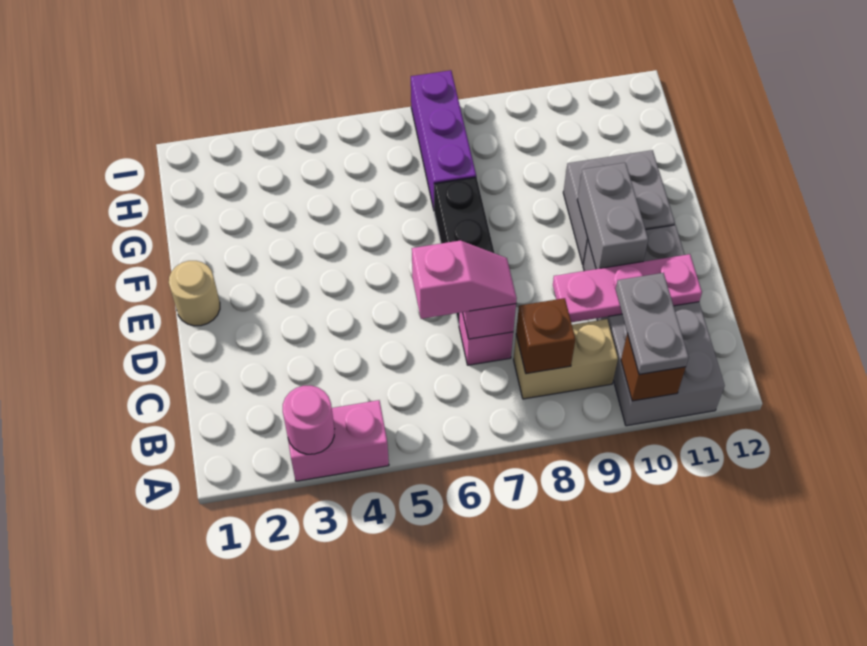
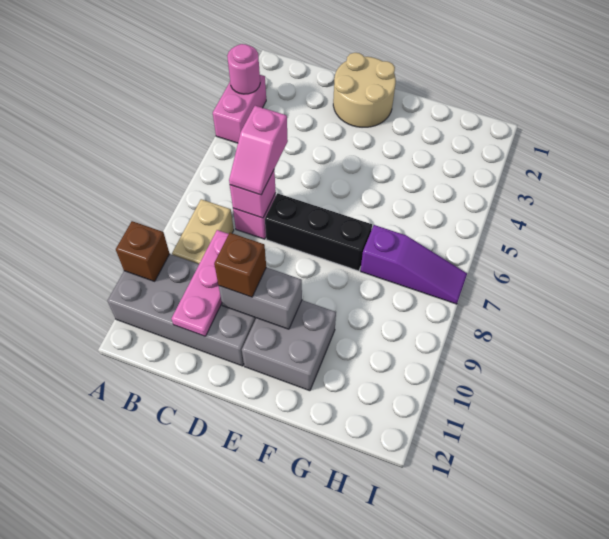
grey 1x2 plate [616,273,689,374] -> none
brown 1x1 brick [516,298,575,374] -> brown 1x1 brick moved to [214,233,266,297]
tan 1x1 round brick [169,261,220,326] -> tan 2x2 round brick [333,53,396,127]
purple 1x3 brick [411,70,476,209] -> purple 1x3 slope [361,225,467,304]

